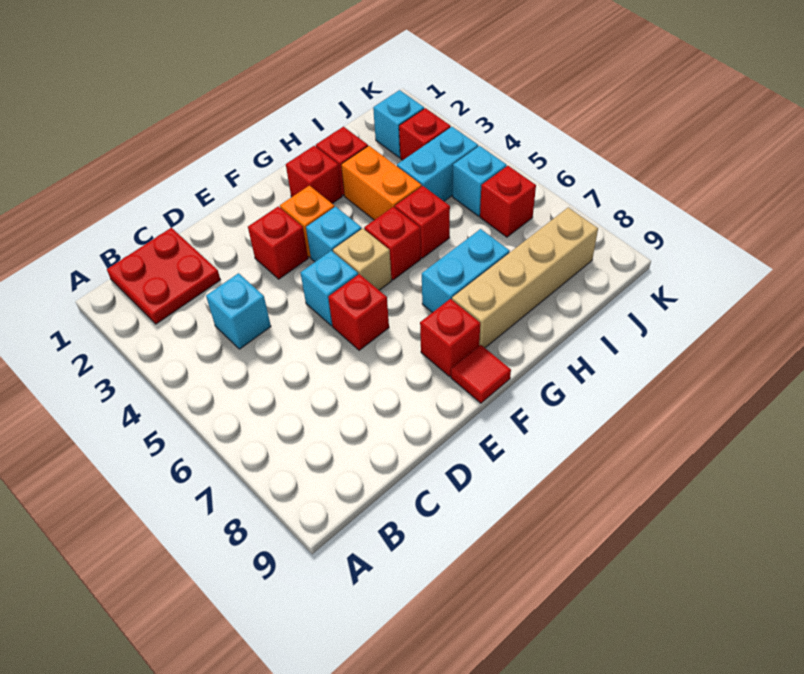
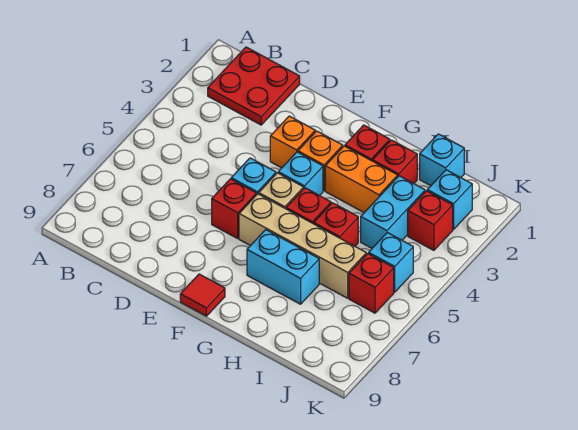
cyan 1x1 brick [206,273,271,349] -> cyan 1x1 brick moved to [420,134,464,186]
red 1x1 brick [248,206,308,279] -> orange 1x1 brick [270,116,315,168]
red 1x1 brick [420,299,480,376] -> none
tan 1x4 brick [452,208,598,348] -> tan 1x4 brick moved to [239,194,366,298]
orange 1x2 brick [341,146,422,220] -> orange 1x2 brick turned to [325,146,398,212]
cyan 1x2 brick [397,127,478,201] -> cyan 1x2 brick turned to [361,176,425,248]

